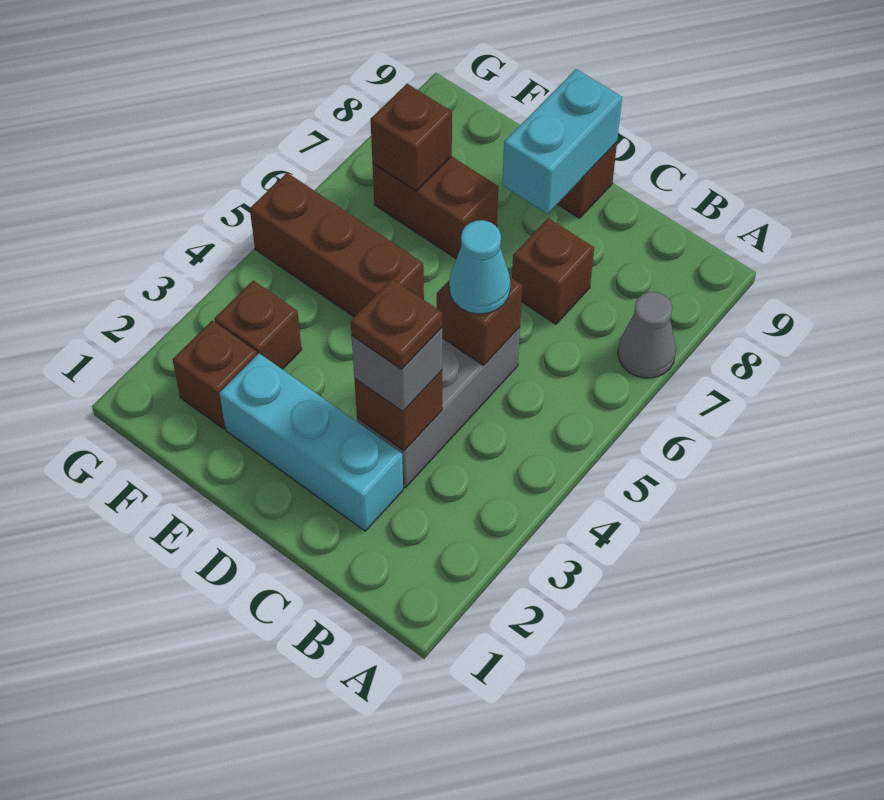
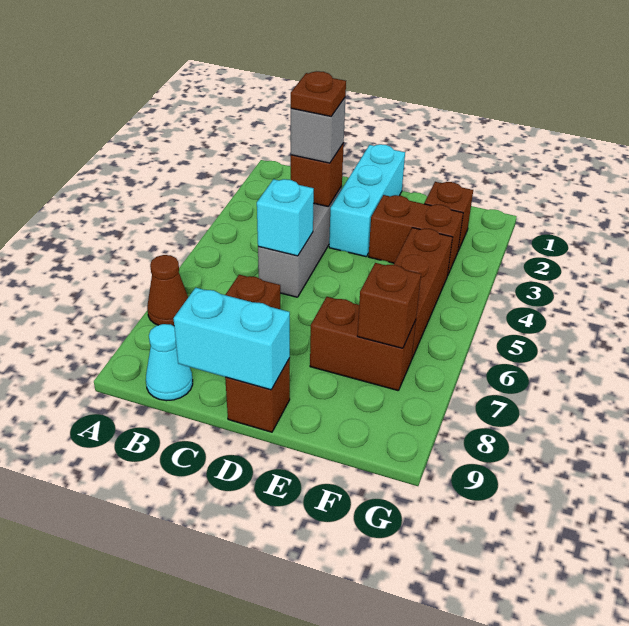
grey 1x1 cone [618,292,676,378] -> brown 1x1 cone [147,255,188,326]
cyan 1x3 brick [219,353,403,531] -> cyan 1x3 brick turned to [329,144,405,257]
brown 1x1 brick [437,277,522,365] -> cyan 1x1 brick [257,179,314,256]
cyan 1x1 cone [449,220,511,314] -> cyan 1x1 cone moved to [146,324,193,401]
cyan 1x2 brick [502,69,622,214] -> cyan 1x2 brick turned to [173,288,290,390]
brown 1x3 brick [250,173,424,317] -> brown 1x3 brick turned to [394,228,452,358]
brown 1x1 brick [214,280,302,369] -> brown 1x2 brick [369,195,463,276]

